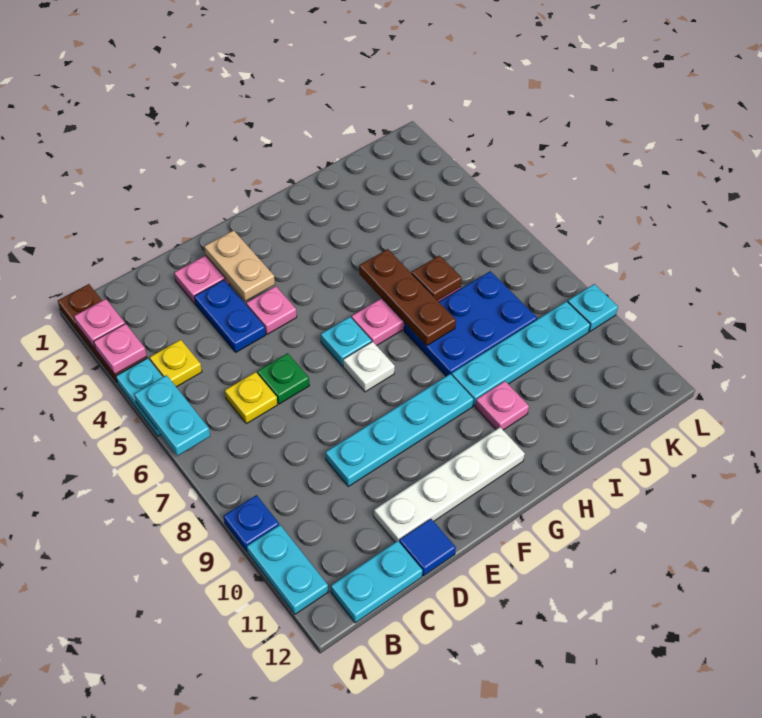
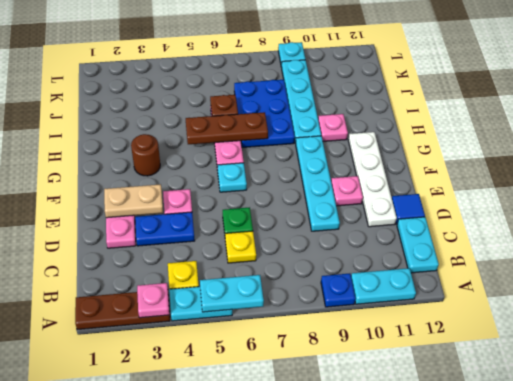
pink 1x1 plate [74,299,125,348] -> pink 1x1 plate moved to [331,176,363,206]
white 1x1 plate [343,342,395,392] -> none
none -> brown 1x1 round brick [131,134,160,176]

